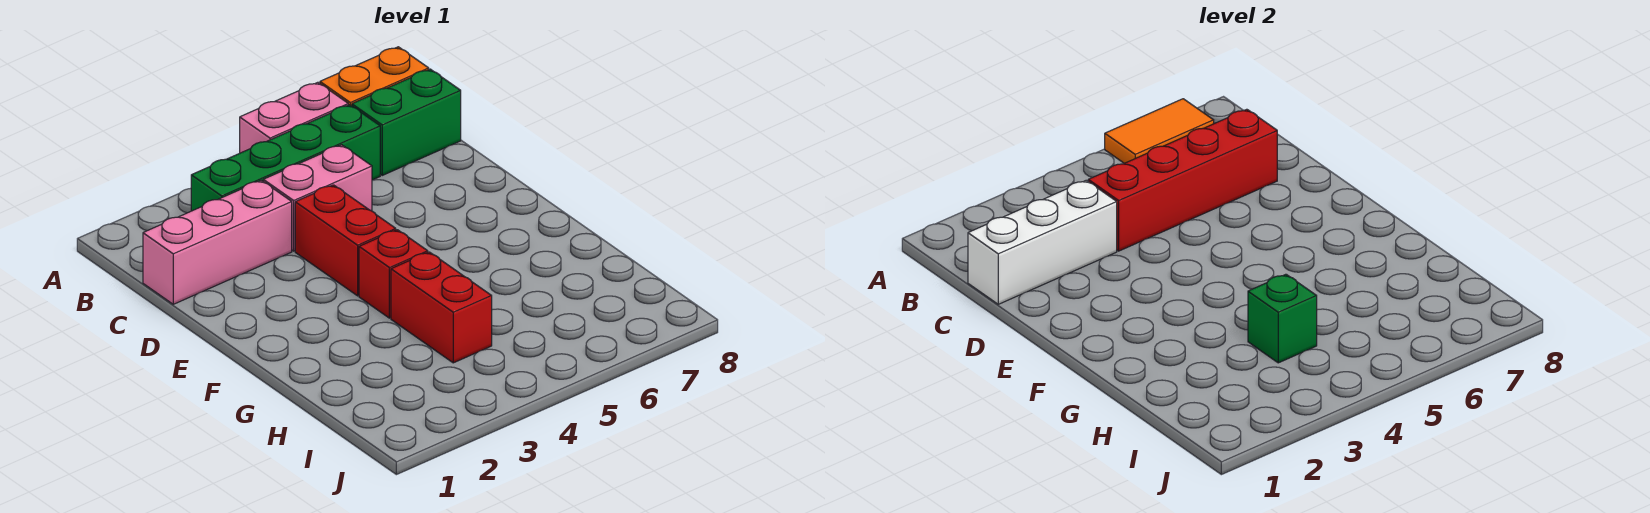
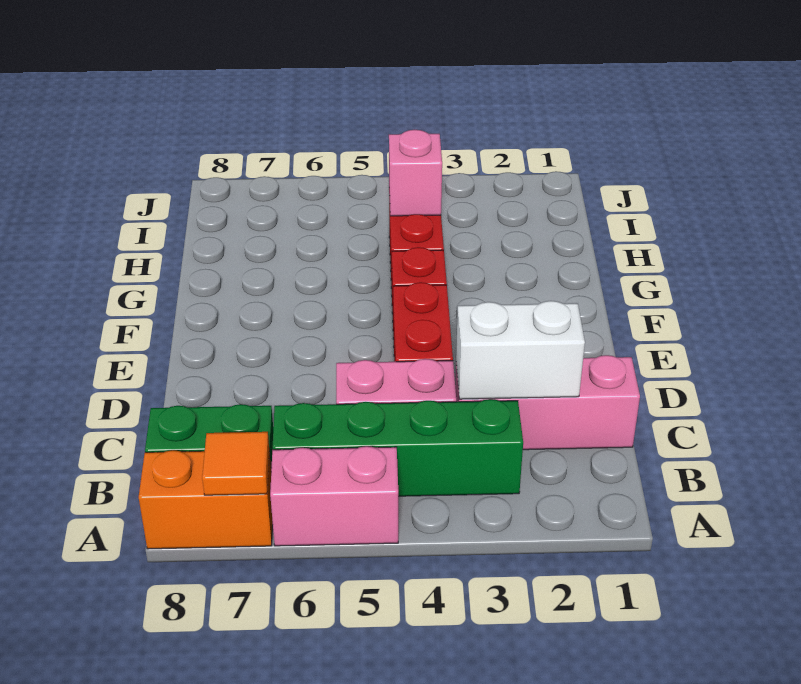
orange 1x2 tile [1105,99,1214,163] -> orange 1x1 tile [202,432,269,495]
white 1x3 brick [968,180,1117,304] -> white 1x2 brick [456,301,585,399]
red 1x4 brick [1088,109,1277,251] -> none
green 1x1 brick [1248,274,1317,363] -> pink 1x1 brick [389,130,442,216]

